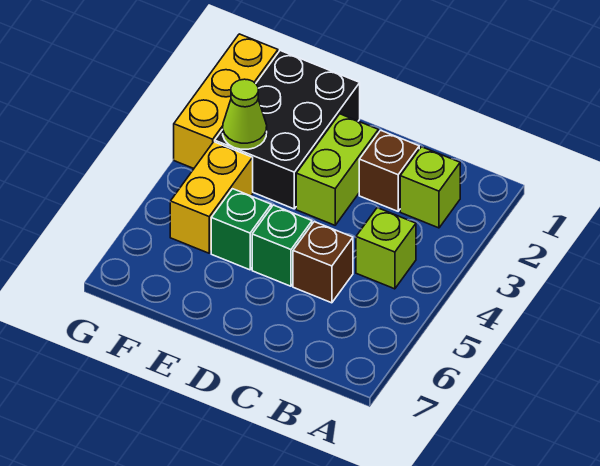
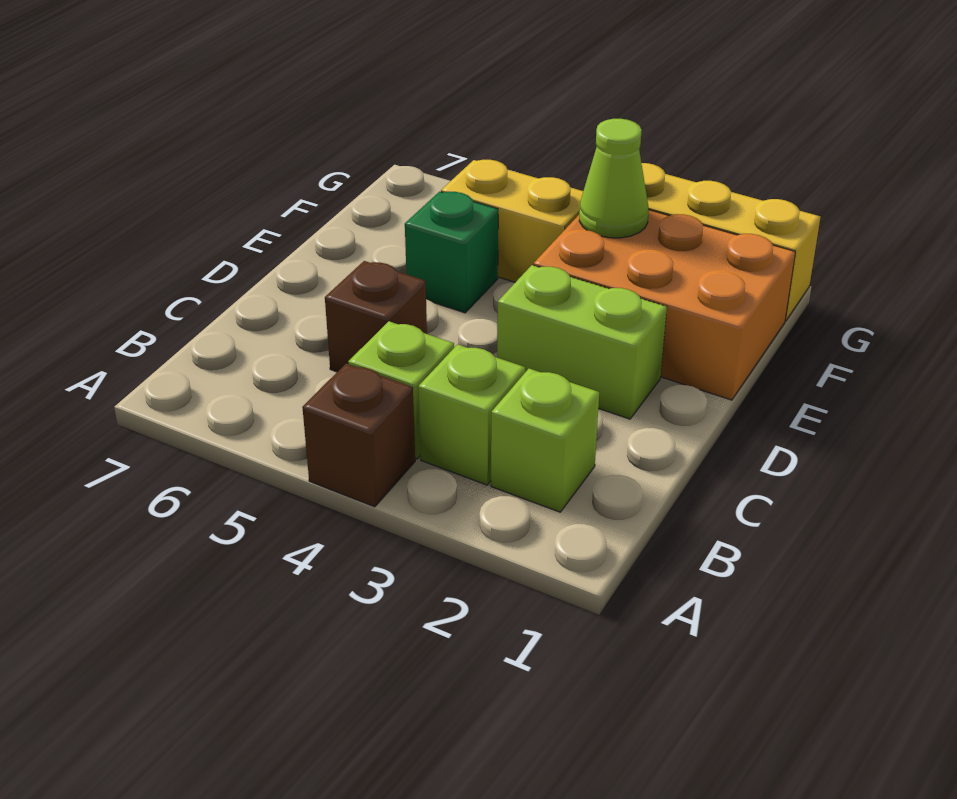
none -> lime 1x1 brick [418,344,525,485]
brown 1x1 brick [359,130,419,211] -> brown 1x1 brick moved to [302,364,415,507]
green 1x1 brick [252,205,312,286] -> none
black 2x3 brick [215,51,360,209] -> orange 2x3 brick [533,210,795,400]

